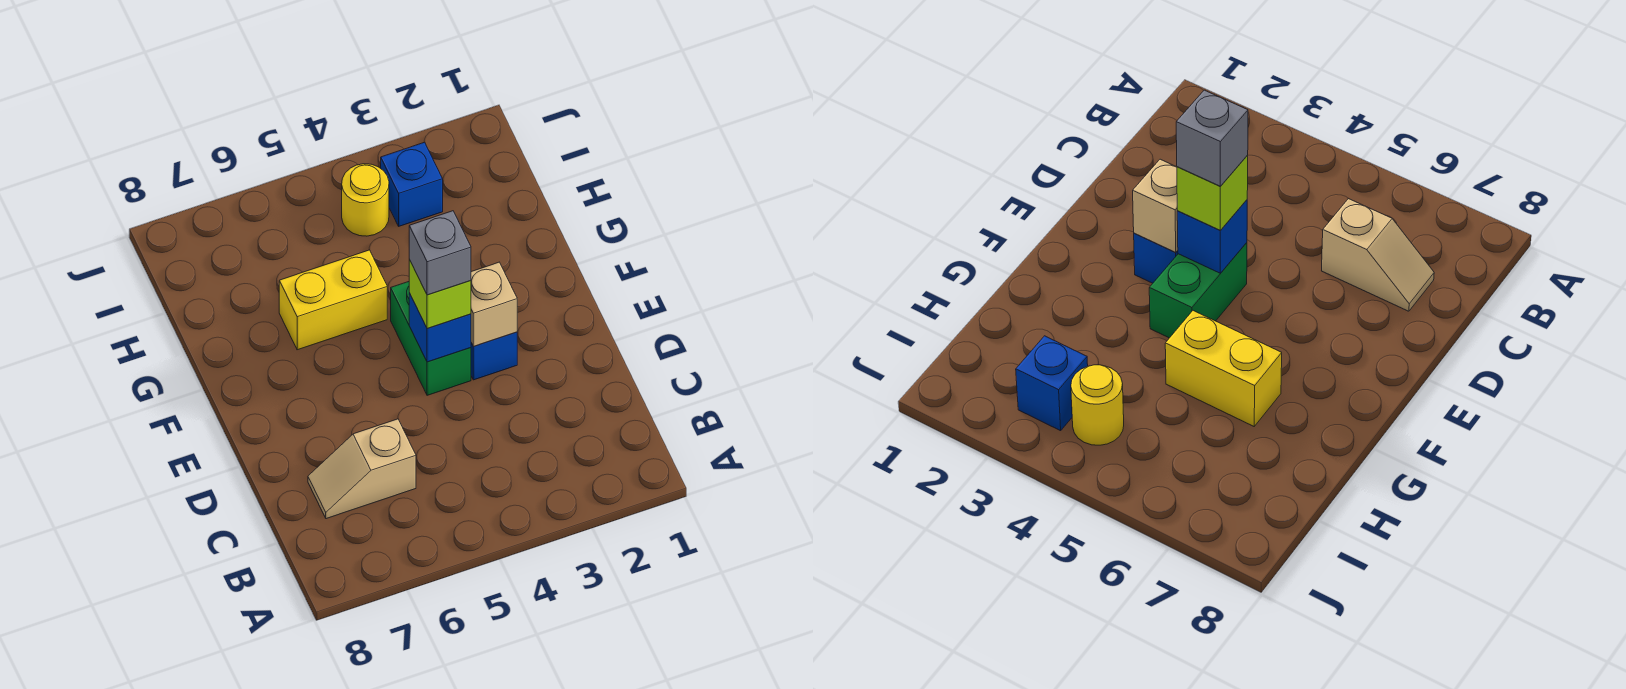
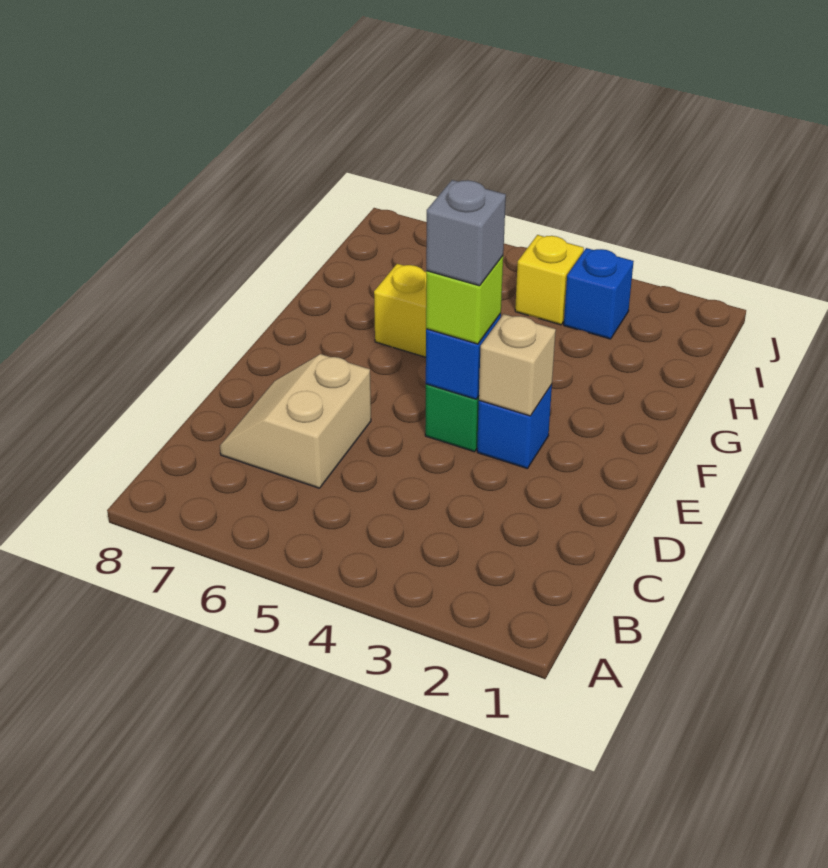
tan 1x2 slope [308,419,416,519] -> tan 2x2 slope [220,354,371,488]
yellow 1x1 round brick [342,164,389,236] -> yellow 1x1 brick [515,235,584,325]

